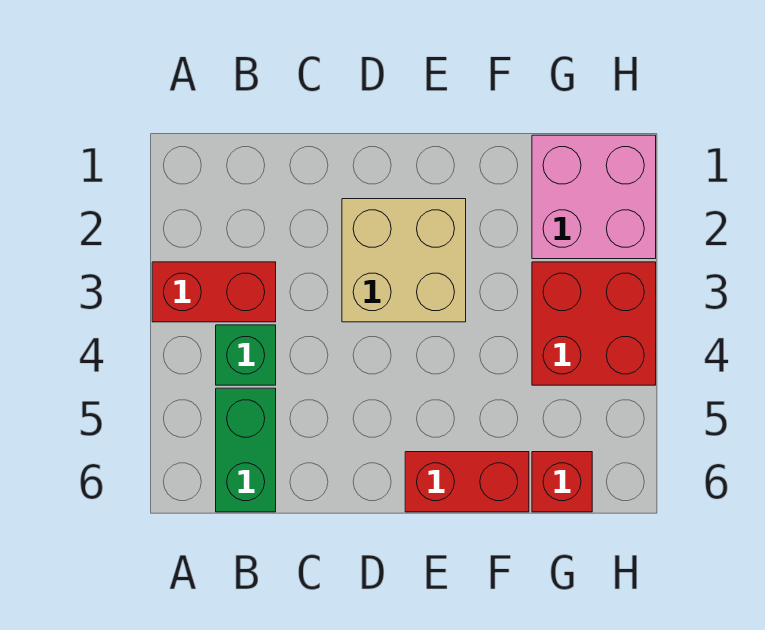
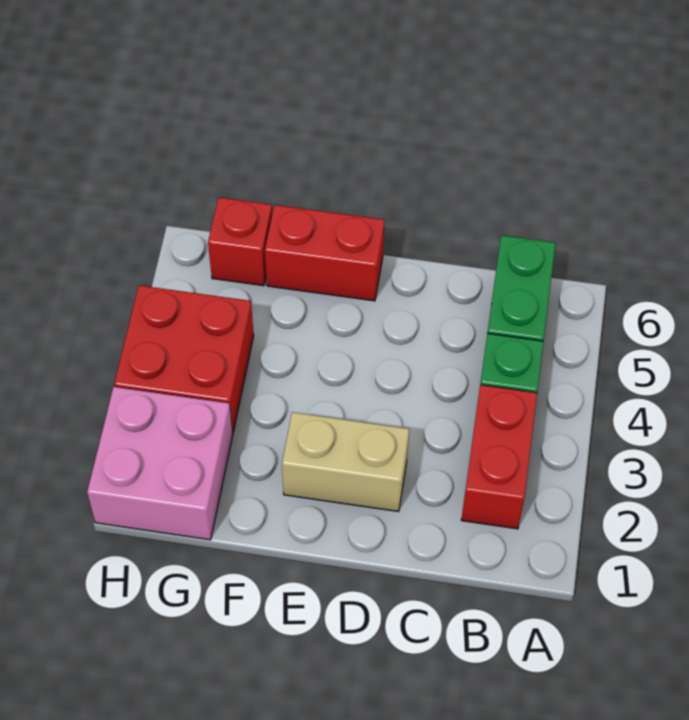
red 1x2 brick [152,262,276,322] -> red 1x2 brick turned to [461,385,537,529]
tan 2x2 brick [342,199,466,322] -> tan 1x2 brick [282,412,409,512]

